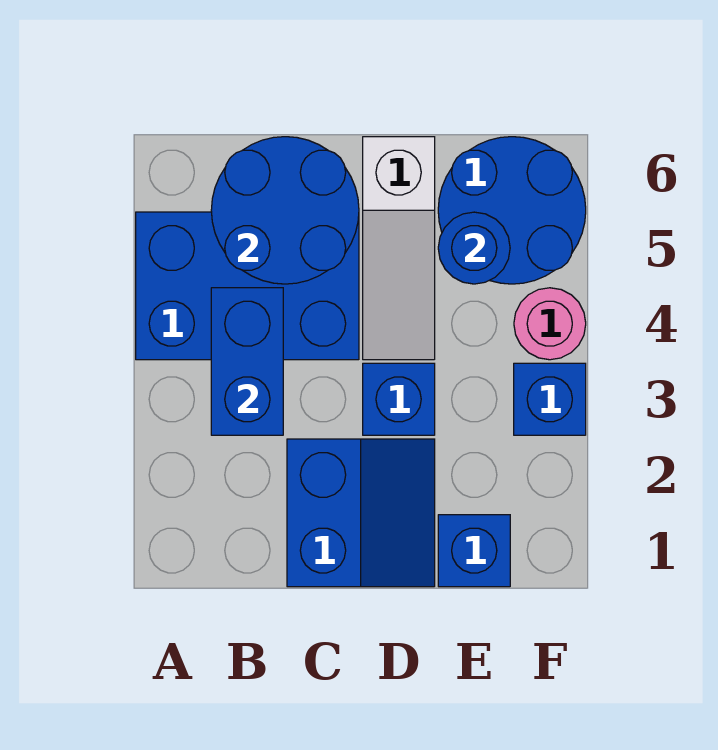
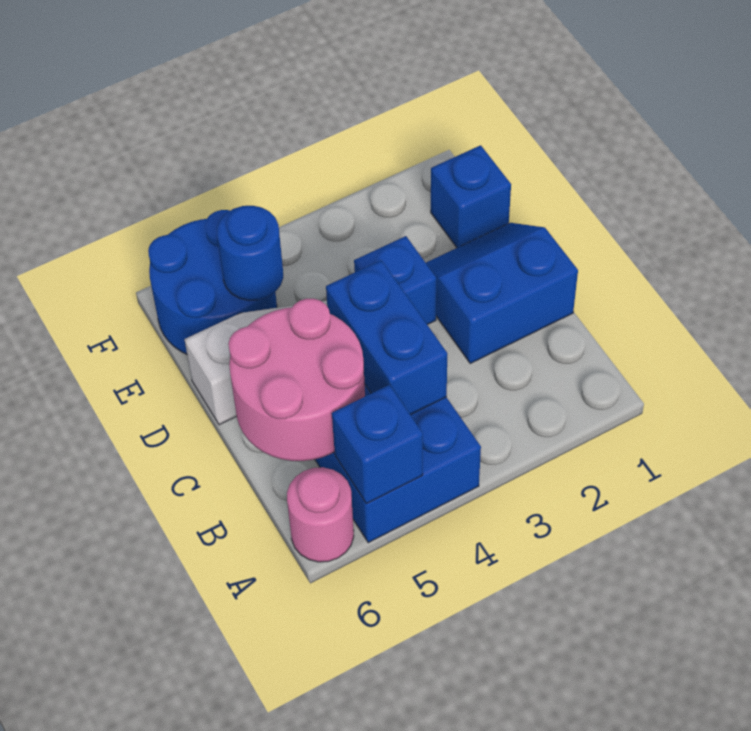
blue 1x2 brick [211,288,283,435] -> blue 1x2 brick turned to [326,260,447,415]
blue 2x2 round brick [211,137,359,284] -> pink 2x2 round brick [228,299,365,461]
blue 1x1 brick [514,363,586,435] -> blue 1x1 brick moved to [332,385,423,504]
pink 1x1 round brick [514,288,586,360] -> pink 1x1 round brick moved to [287,467,354,562]

